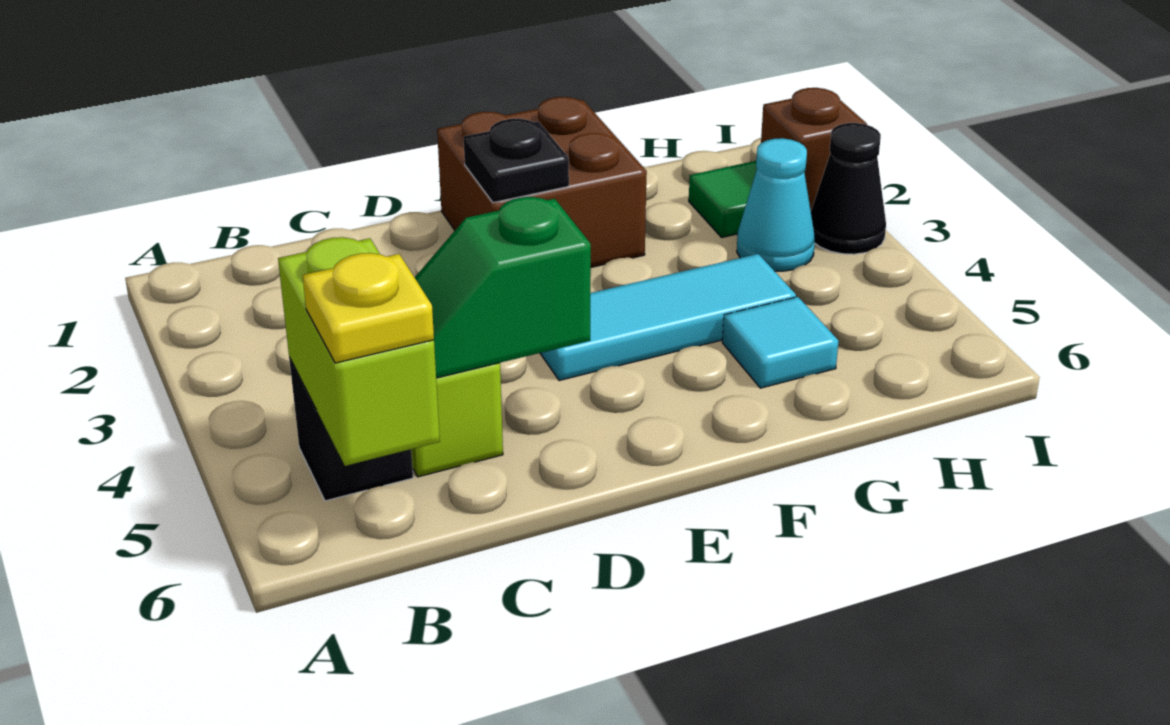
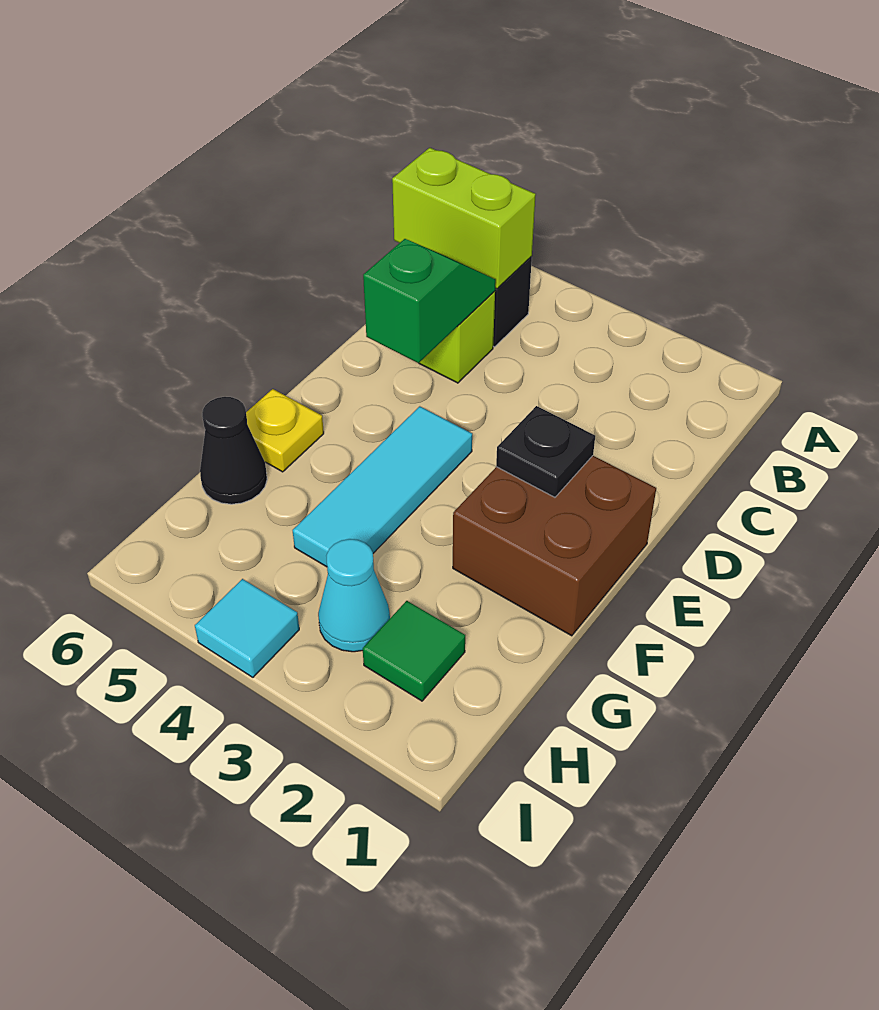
yellow 1x1 plate [303,253,434,363] -> yellow 1x1 plate moved to [246,389,324,472]
cyan 1x1 tile [722,297,838,388] -> cyan 1x1 tile moved to [195,579,299,677]
brown 1x1 brick [761,88,867,210] -> none
black 1x1 cone [811,123,886,254] -> black 1x1 cone moved to [200,397,267,504]

